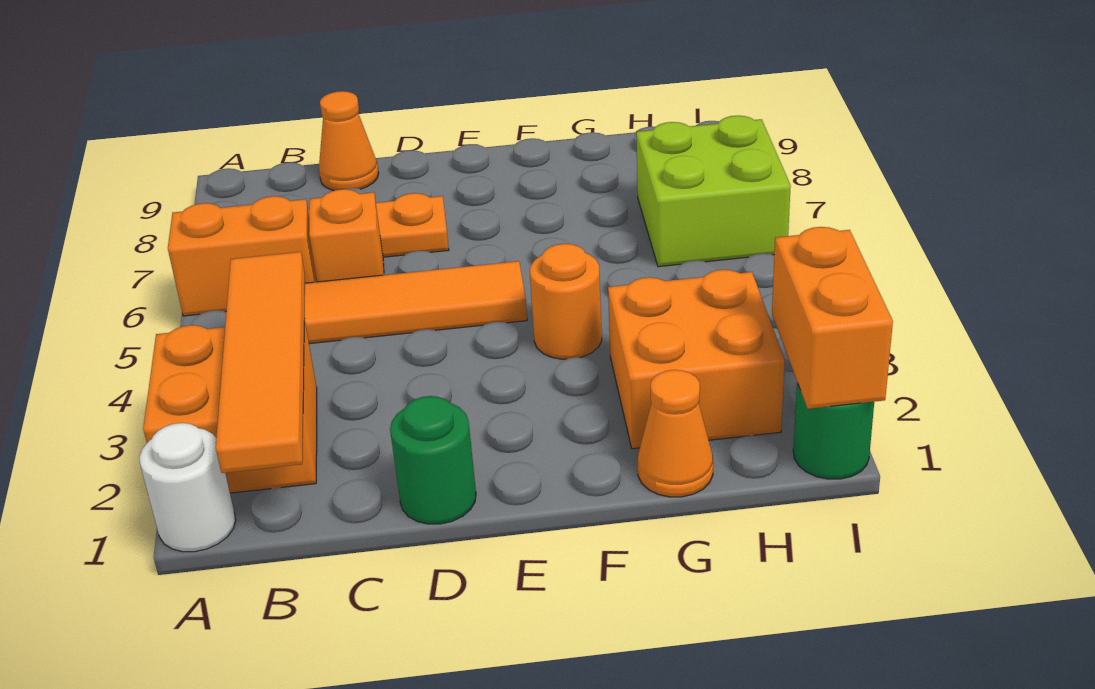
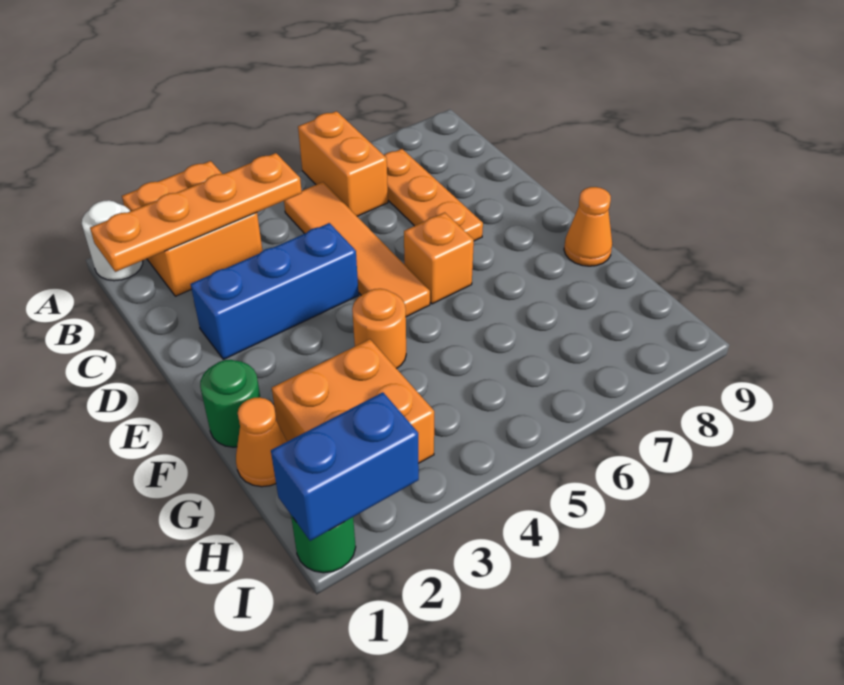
orange 1x4 tile [216,252,305,473] -> orange 1x4 plate [90,153,302,272]
orange 1x1 brick [309,189,384,282] -> orange 1x1 brick moved to [404,212,474,304]
orange 1x1 cone [319,91,379,191] -> orange 1x1 cone moved to [564,187,612,266]
green 1x1 round brick [390,396,476,524] -> green 1x1 round brick moved to [200,360,260,447]
none -> blue 1x3 brick [191,223,359,359]
lime 2x2 brick [636,116,791,267] -> none
orange 1x2 brick [772,227,893,409] -> blue 1x2 brick [271,392,419,541]

